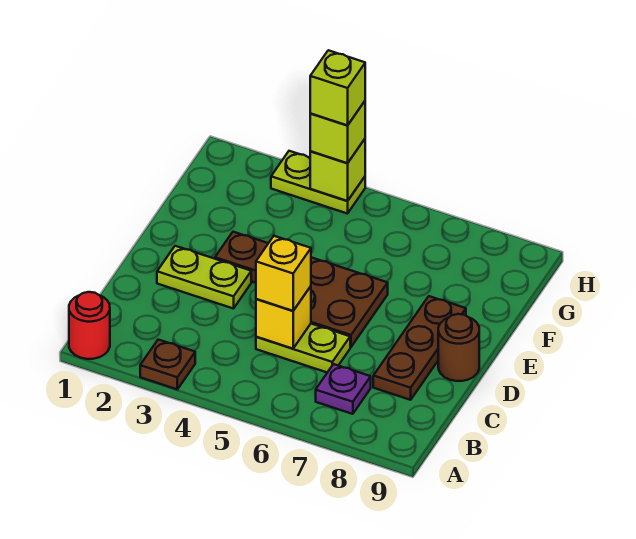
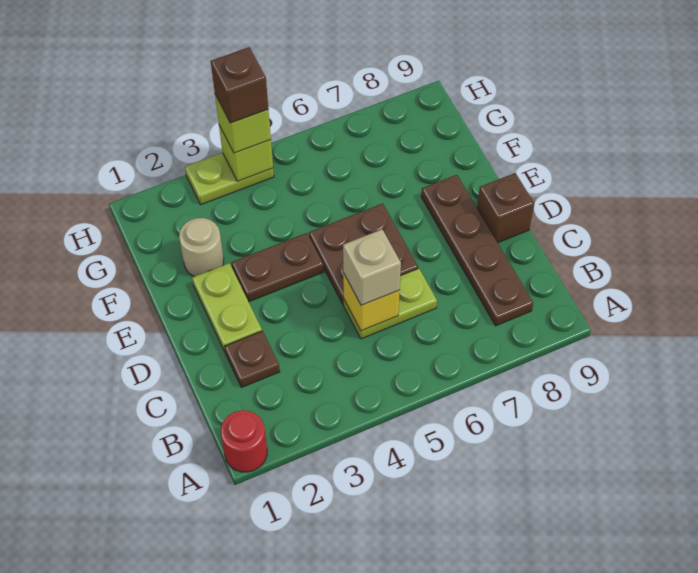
brown 1x1 plate [140,340,195,389] -> brown 1x1 plate moved to [224,331,280,388]
purple 1x1 plate [316,364,371,414] -> none
yellow 1x1 brick [256,236,311,311] -> tan 1x1 brick [343,229,401,305]
brown 1x3 plate [373,296,466,400] -> brown 1x4 plate [421,175,533,326]
lime 1x2 plate [157,246,251,309] -> lime 1x2 plate turned to [192,263,262,351]
brown 1x1 round brick [438,314,479,381] -> brown 1x1 brick [477,173,534,243]
none -> tan 1x1 round brick [179,218,224,277]
lime 1x1 brick [310,50,365,126] -> brown 1x1 brick [211,47,268,123]

